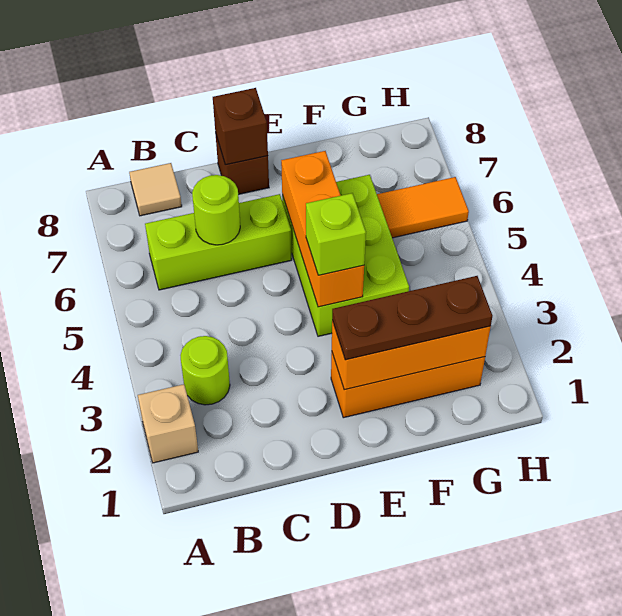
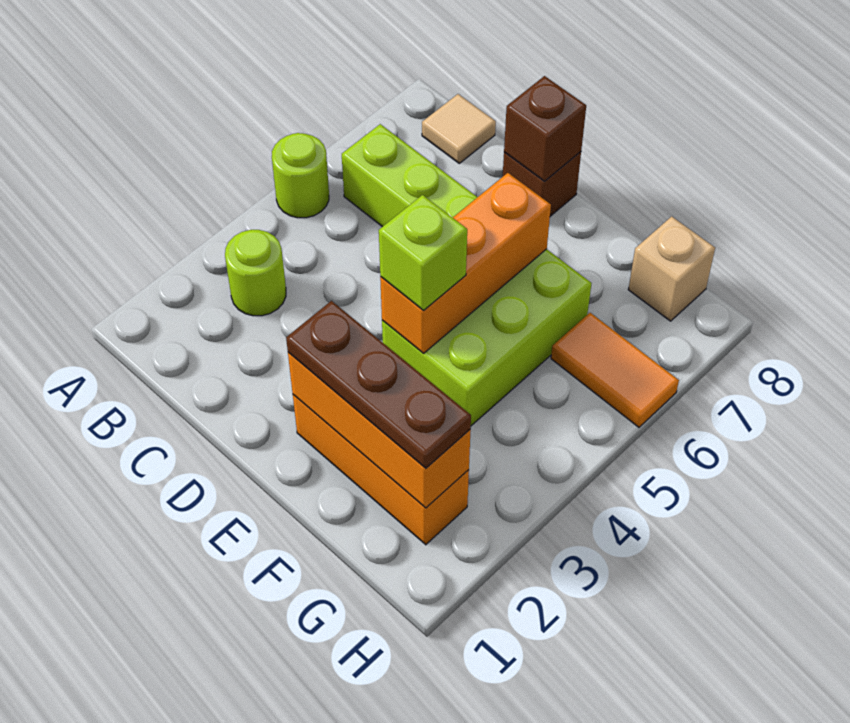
tan 1x1 brick [138,384,198,463] -> tan 1x1 brick moved to [628,216,715,321]
lime 1x1 round brick [192,175,240,245] -> lime 1x1 round brick moved to [272,133,329,218]

